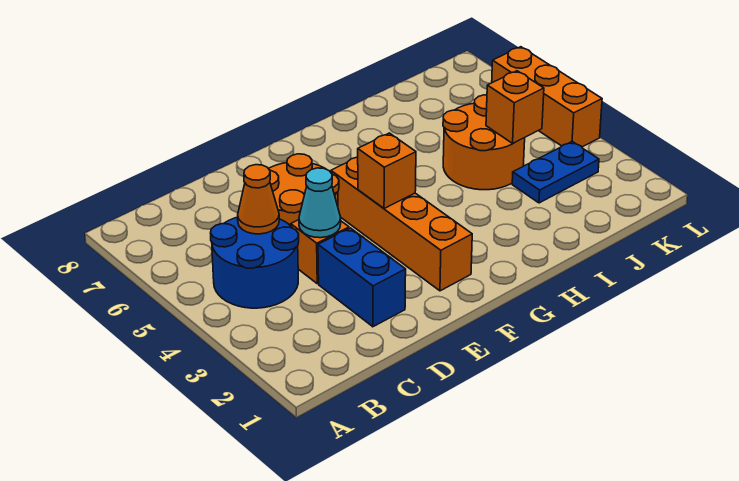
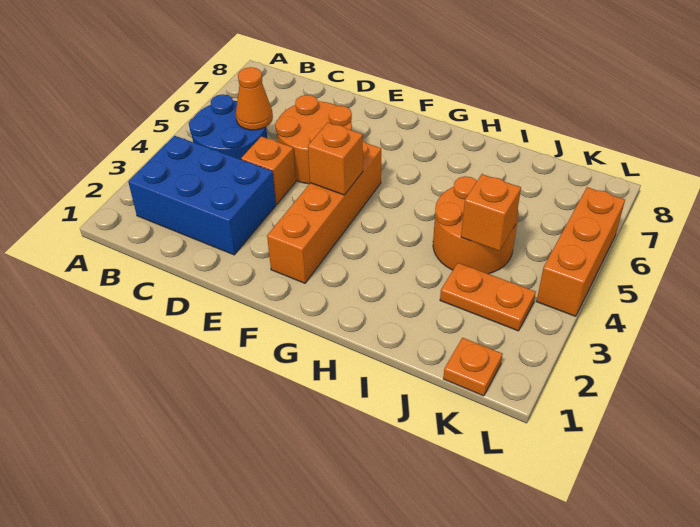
blue 1x2 brick [318,228,406,327] -> blue 2x3 brick [128,136,276,255]
cyan 1x1 cone [299,168,341,238] -> none
blue 1x2 plate [512,142,599,203] -> orange 1x2 plate [440,263,536,331]
none -> orange 1x1 plate [443,338,502,396]

